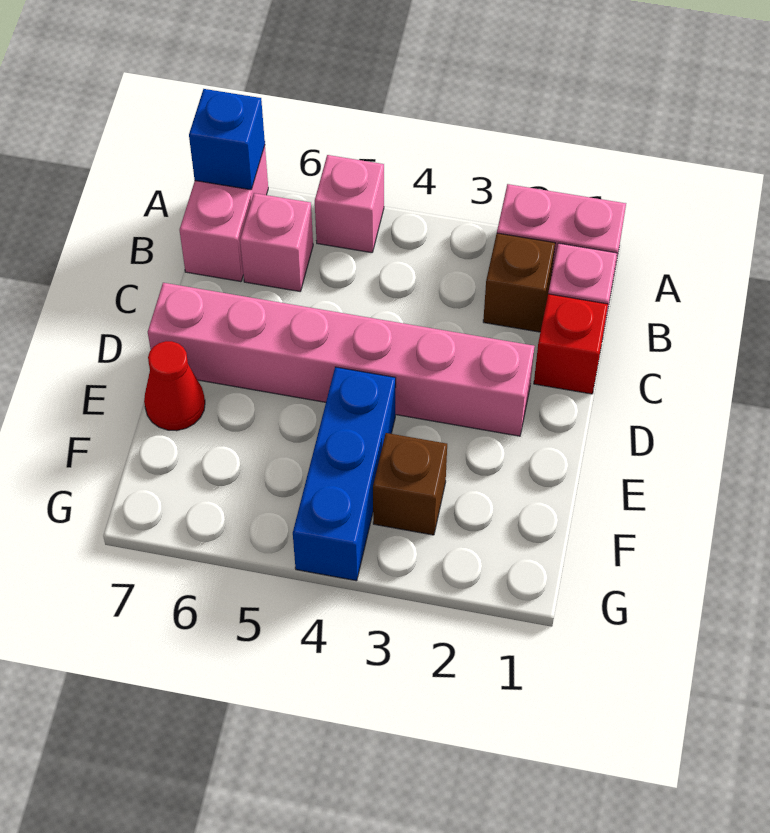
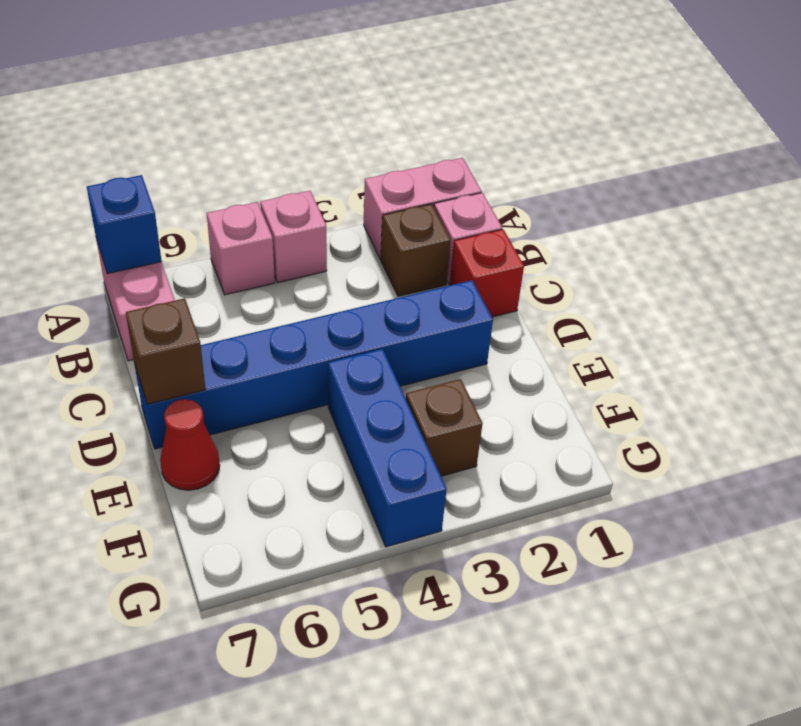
pink 1x1 brick [240,193,313,291] -> pink 1x1 brick moved to [260,191,327,283]
pink 1x6 brick [148,283,535,436] -> blue 1x6 brick [134,280,493,449]
none -> brown 1x1 brick [126,298,206,404]

